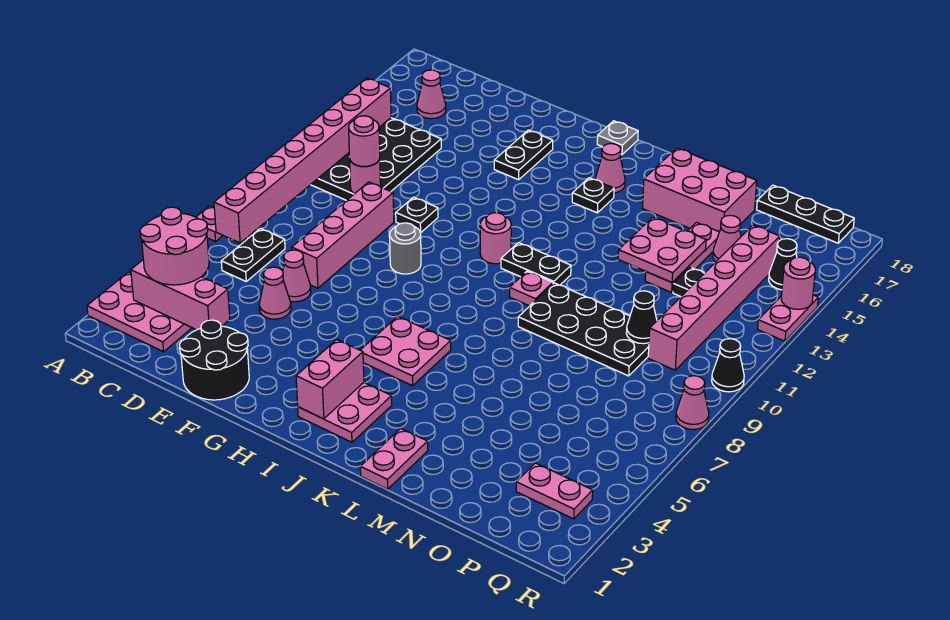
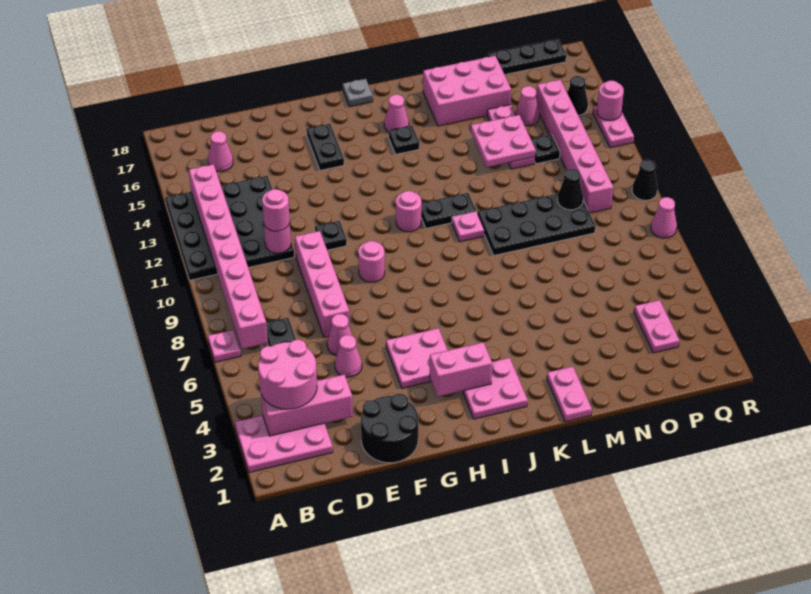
grey 1x1 round brick [390,223,421,274] -> pink 1x1 round brick [358,241,385,282]
pink 1x2 brick [296,340,364,419] -> pink 1x2 brick turned to [430,342,492,397]
pink 2x2 plate [361,316,451,386] -> pink 2x2 plate moved to [386,328,448,388]
pink 1x2 plate [516,463,593,519] -> pink 1x2 plate turned to [634,300,679,353]

